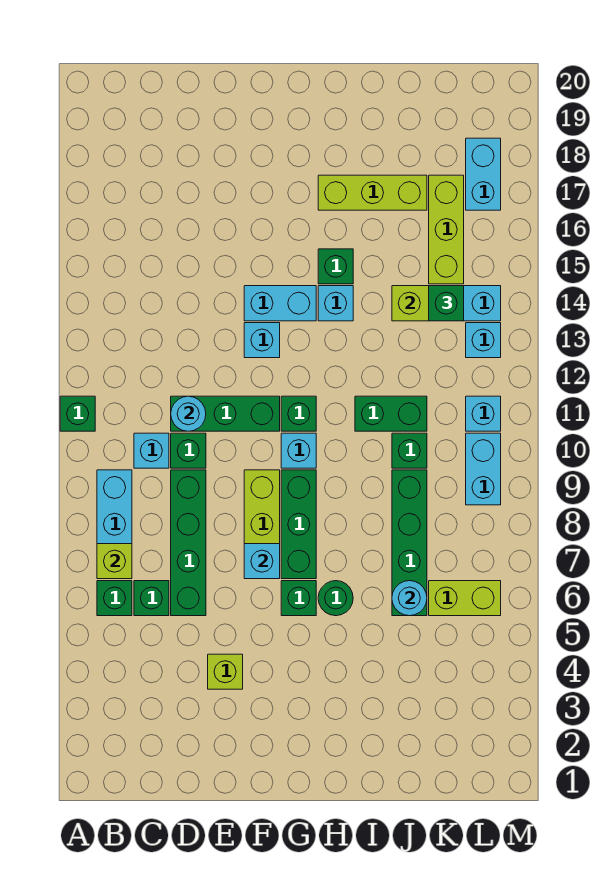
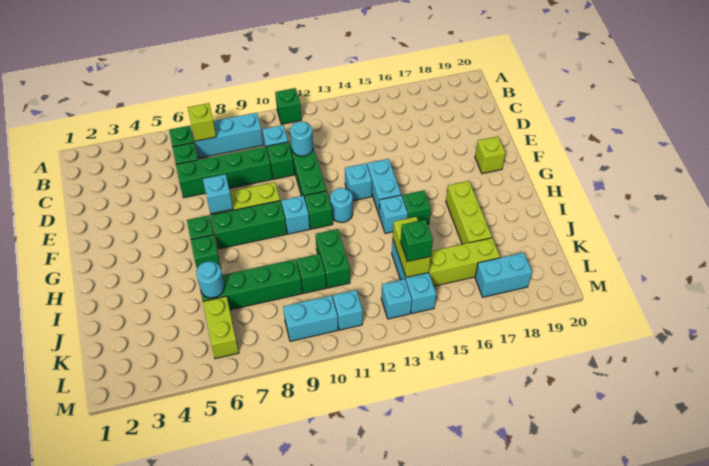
lime 1x1 brick [208,654,243,689] -> lime 1x1 brick moved to [475,136,506,174]
none -> cyan 1x1 round brick [330,188,353,222]
green 1x1 round brick [318,581,353,616] -> green 1x1 brick [191,235,221,268]

